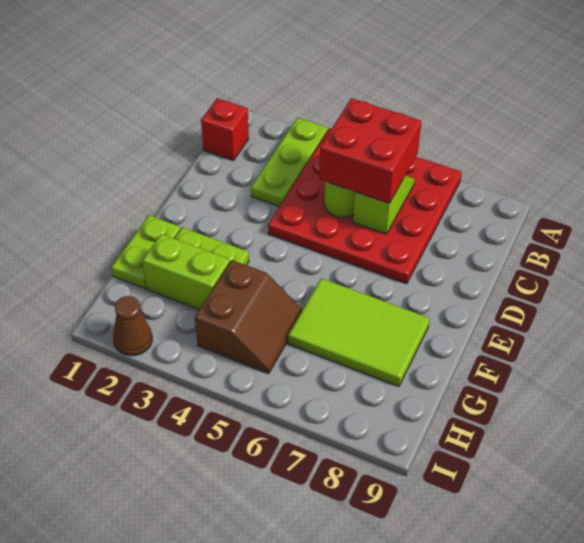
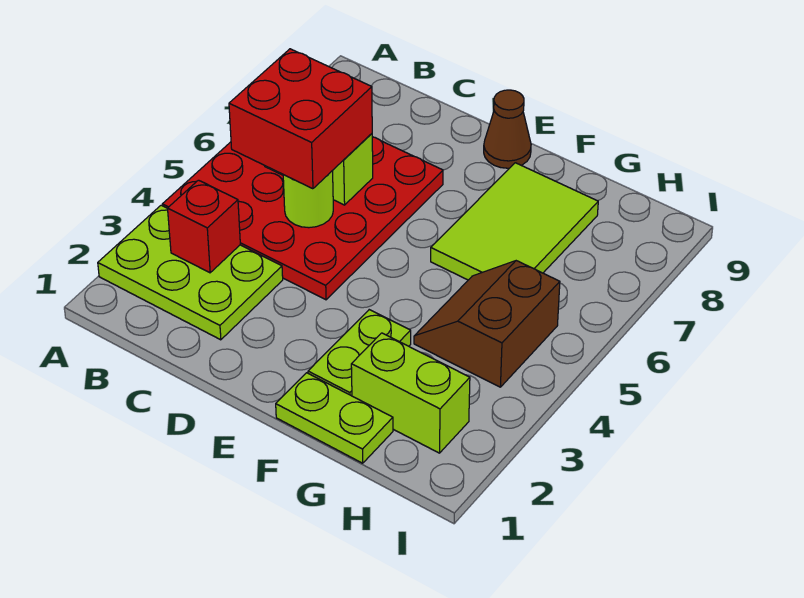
lime 1x3 plate [251,118,328,207] -> lime 2x3 plate [98,205,283,340]
red 1x1 brick [201,98,249,161] -> red 1x1 brick moved to [168,180,240,273]
lime 1x2 brick [142,234,230,309] -> lime 1x2 brick turned to [351,333,470,453]
brown 2x2 slope [195,260,302,374] -> brown 2x2 slope turned to [414,261,560,387]
brown 1x1 cone [113,296,152,356] -> brown 1x1 cone moved to [484,90,531,168]

